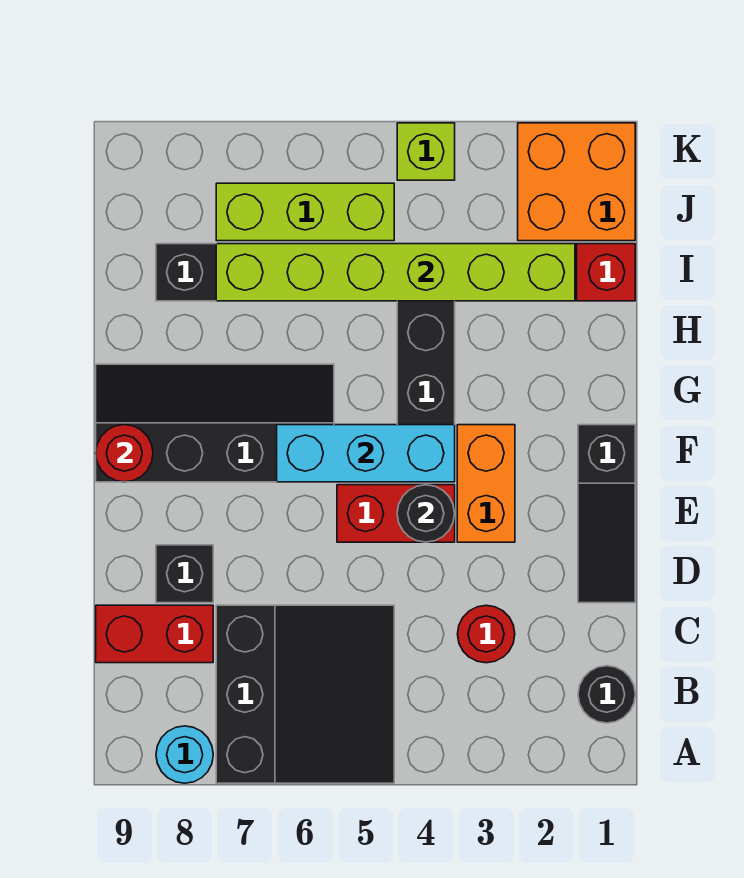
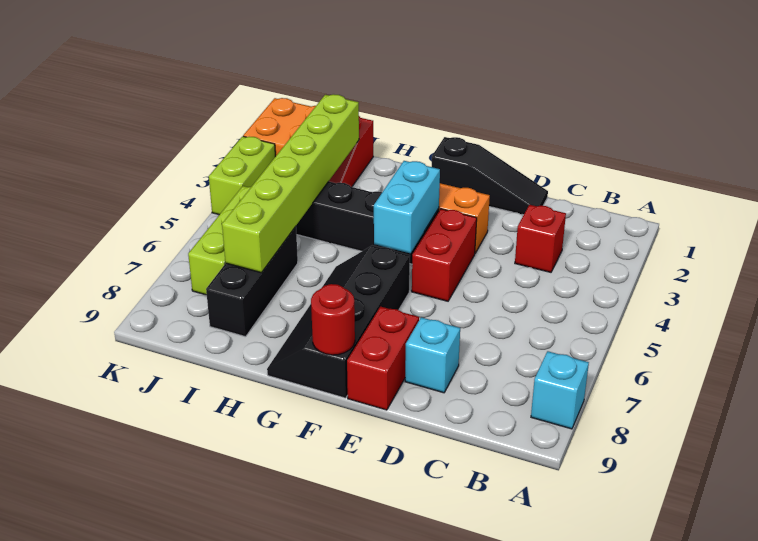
black 3x3 slope [216,605,394,783] -> none
cyan 1x1 round brick [156,726,213,783] -> cyan 1x1 brick [531,351,589,429]
black 1x1 round brick [578,666,635,723] -> none
red 1x1 round brick [458,605,515,663] -> red 1x1 brick [515,205,566,272]
red 1x2 brick [96,605,213,663] -> red 1x2 brick moved to [347,307,419,410]
black 1x1 brick [156,545,213,603] -> cyan 1x1 brick [405,317,460,393]
black 1x1 round brick [397,485,455,542] -> none
cyan 1x3 brick [277,425,455,482] -> cyan 1x2 brick [374,161,440,253]
lime 1x1 brick [397,123,455,180] -> lime 1x2 brick [209,136,275,215]

